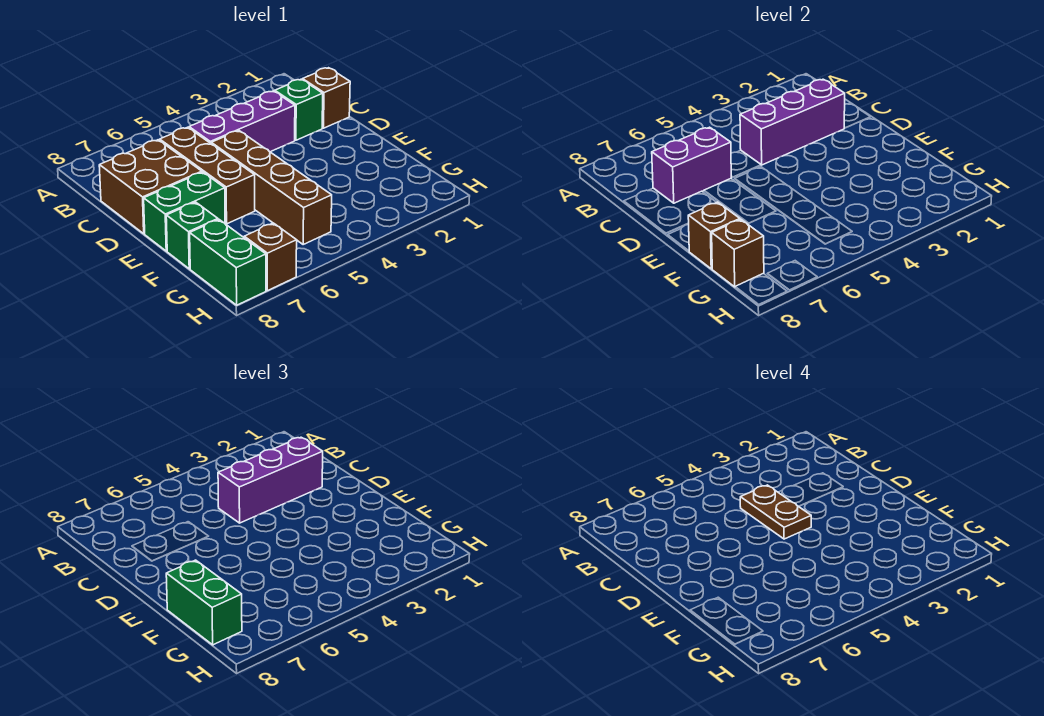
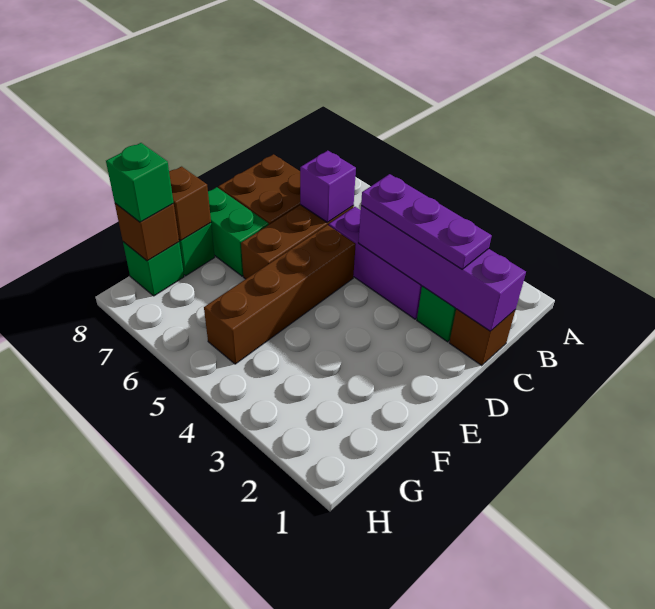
purple 1x3 brick [740,79,845,165] -> purple 1x4 brick [359,206,526,331]
purple 1x3 brick [218,437,323,523] -> purple 1x3 plate [361,174,492,269]
brown 1x2 plate [740,485,811,539] -> none
purple 1x2 brick [652,127,731,203] -> purple 1x1 brick [300,151,356,222]
green 1x2 brick [166,560,242,645] -> green 1x1 brick [106,143,174,222]
green 1x2 brick [190,220,266,305] -> green 1x1 brick [123,242,184,296]
brown 1x1 brick [244,223,297,291] -> none

